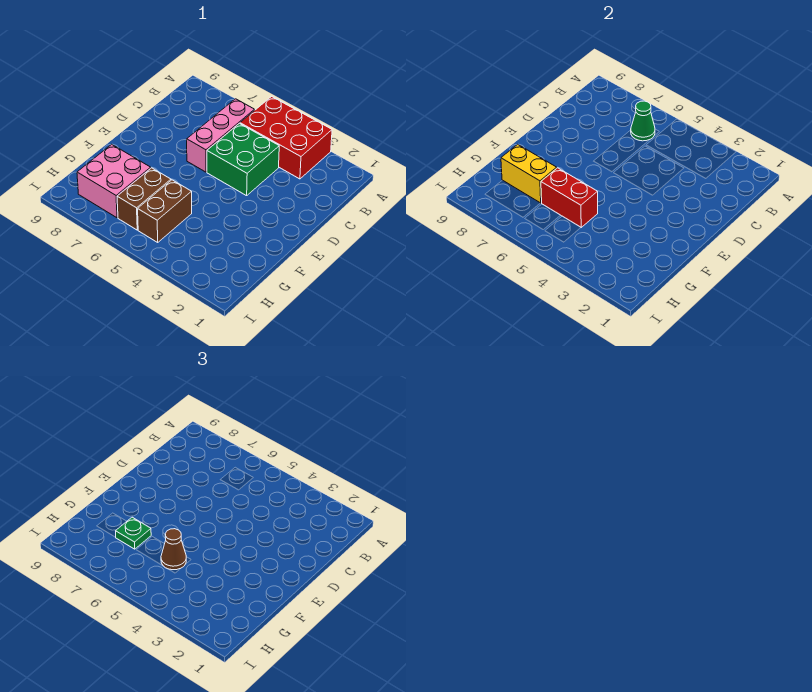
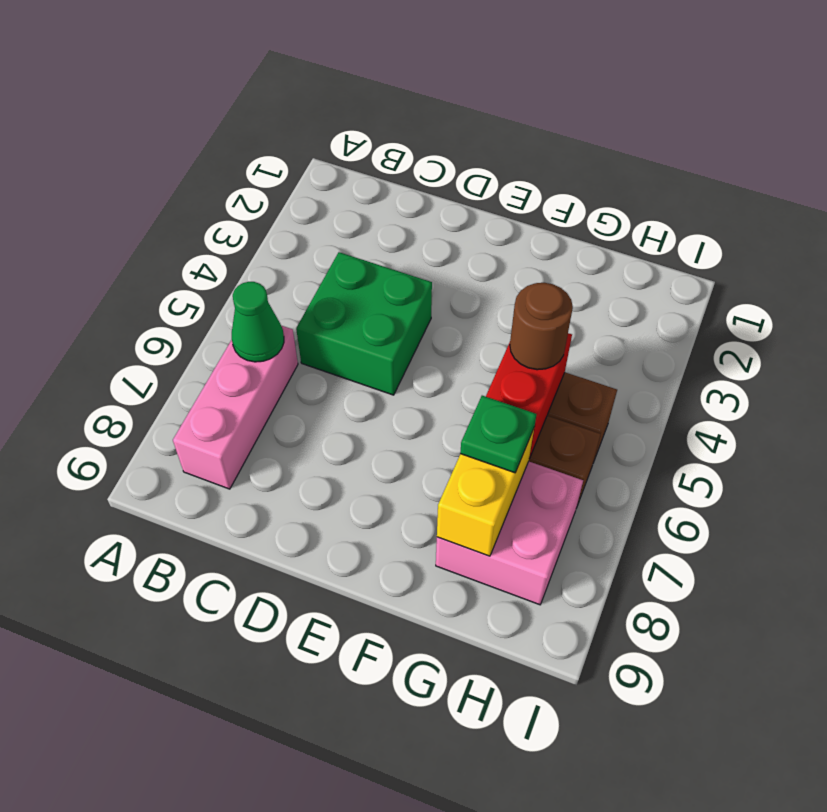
red 2x3 brick [240,97,332,179] -> none
pink 1x3 brick [187,99,255,172] -> pink 1x3 brick turned to [173,326,298,489]
brown 1x1 cone [161,529,186,570] -> brown 1x1 round brick [510,283,573,370]

